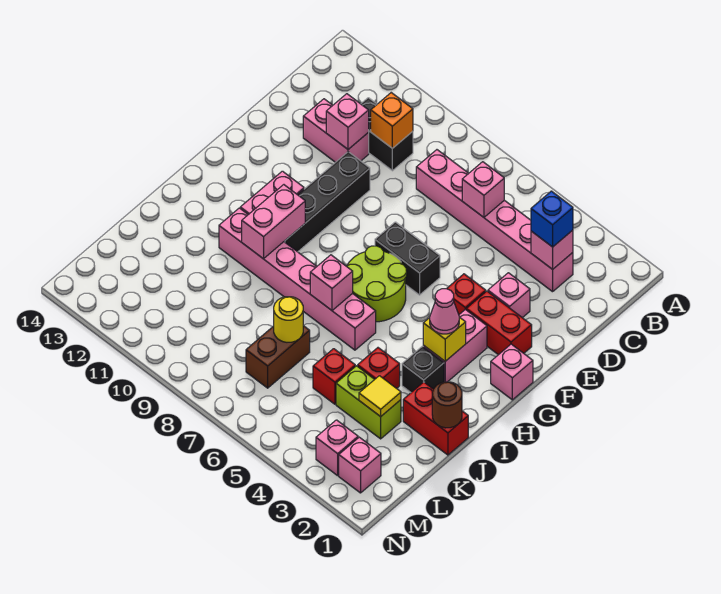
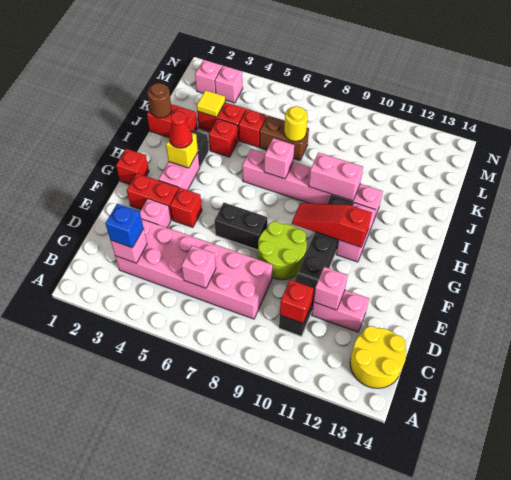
none -> yellow 2x2 round brick [350,326,406,388]
pink 1x6 brick [416,150,573,292] -> pink 2x6 brick [115,219,273,319]
black 1x2 brick [361,98,413,171] -> black 1x2 brick turned to [279,274,318,336]
orange 1x1 brick [371,93,413,149] -> red 1x1 brick [280,280,314,323]
pink 1x1 brick [491,344,533,400] -> red 1x1 brick [116,149,149,184]
lime 2x2 round brick [347,246,407,322] -> lime 2x2 round brick moved to [258,221,307,280]
none -> red 1x3 slope [292,203,372,247]
pink 1x1 cone [430,289,459,334] -> red 1x1 cone [169,111,192,148]
pink 1x2 brick [242,185,305,259] -> pink 1x2 brick turned to [309,153,363,201]
lime 1x2 brick [336,366,401,439] -> red 1x2 brick [197,102,246,140]
brown 1x2 brick [246,326,310,388] -> brown 1x2 brick turned to [260,116,309,160]

